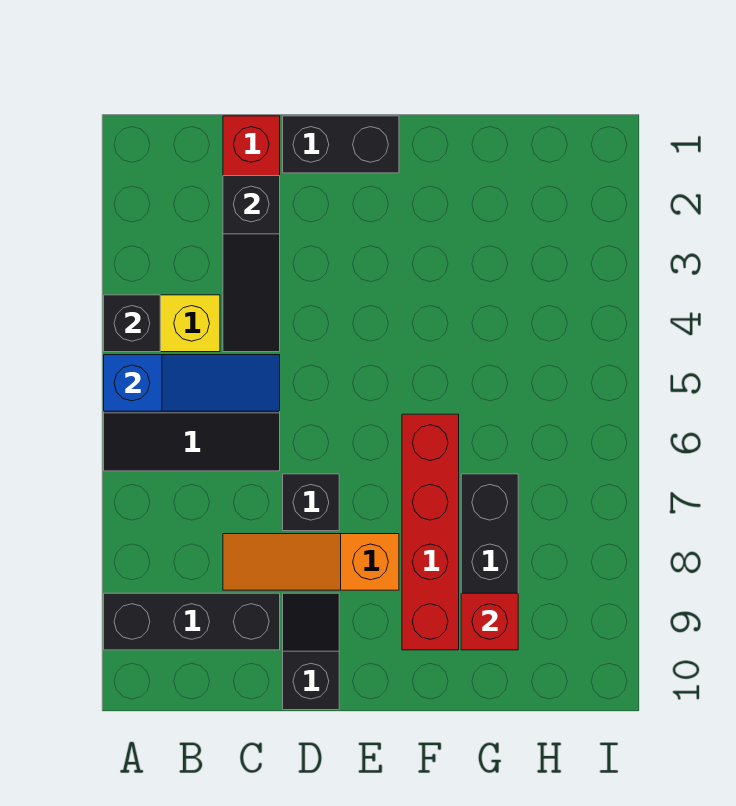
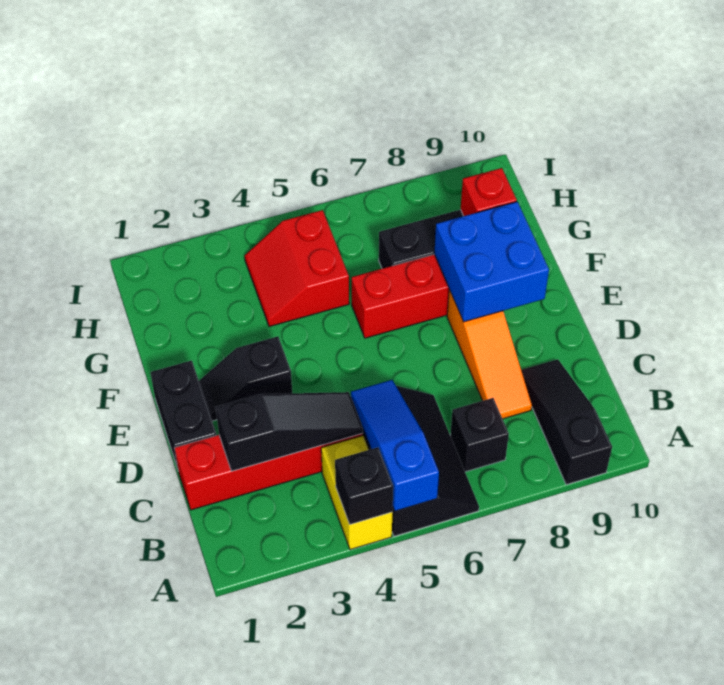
black 1x3 brick [104,593,280,650] -> black 1x3 slope [521,359,612,485]
black 1x1 brick [283,474,339,531] -> black 1x1 brick moved to [450,398,509,472]
black 1x2 slope [283,593,339,710] -> black 1x2 slope moved to [199,336,292,421]
none -> blue 2x2 brick [434,202,549,322]
none -> red 2x2 slope [245,210,349,327]

